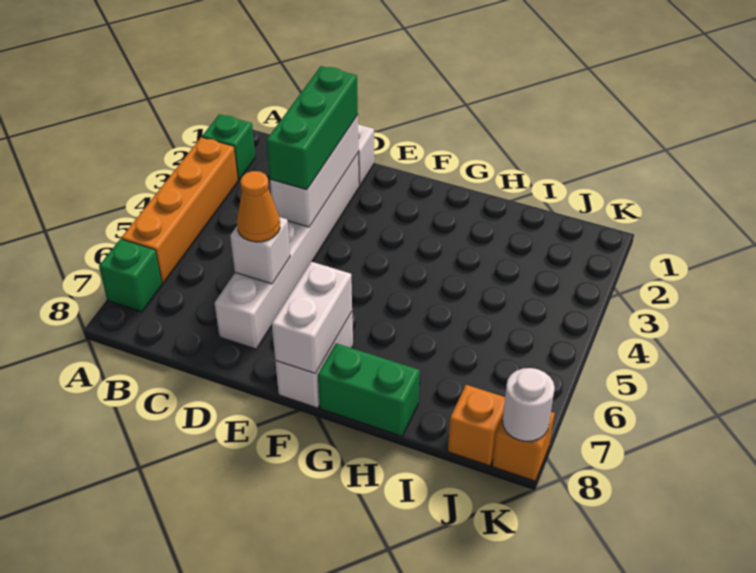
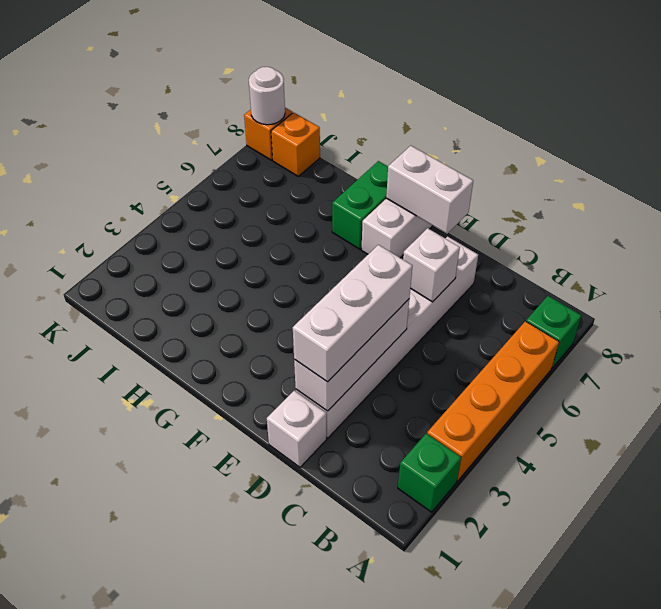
green 1x3 brick [266,66,358,190] -> white 1x3 brick [293,245,412,382]
orange 1x1 cone [237,171,280,242] -> none
white 1x2 brick [272,262,352,374] -> white 1x2 brick turned to [386,146,473,234]
green 1x2 brick [318,343,420,436] -> green 1x2 brick turned to [332,161,388,249]

